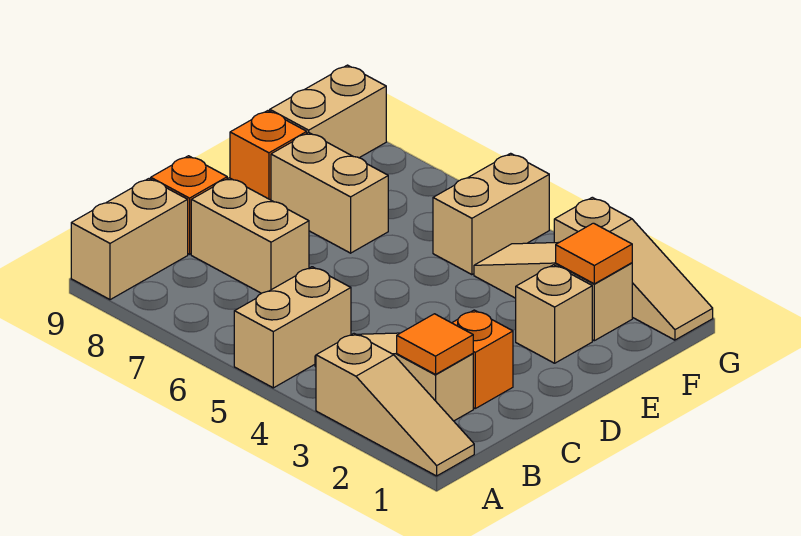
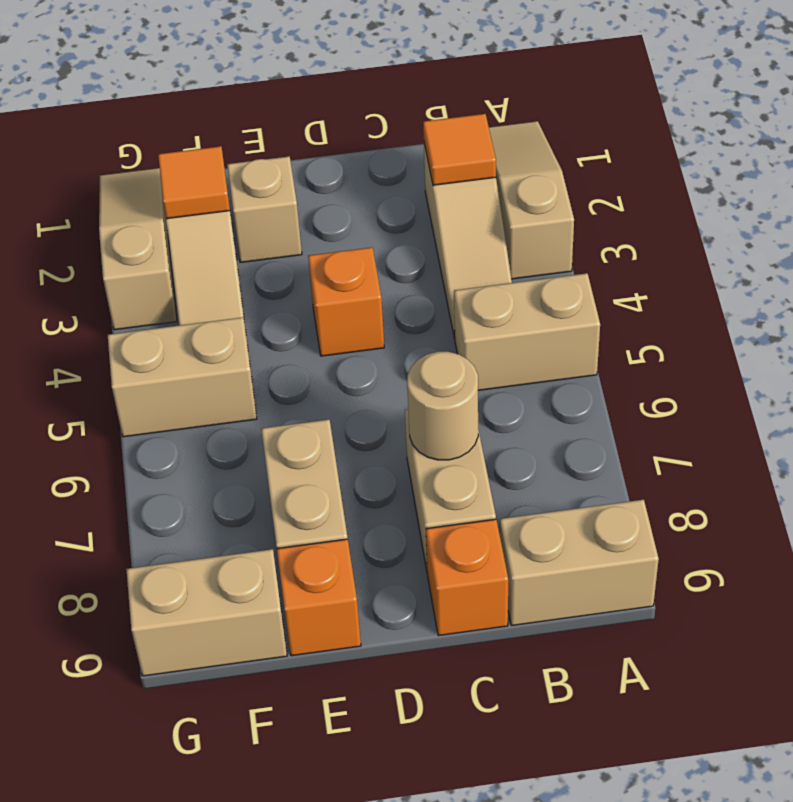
orange 1x1 brick [452,310,513,408] -> orange 1x1 brick moved to [308,247,384,356]
none -> tan 1x1 round brick [407,352,478,460]

